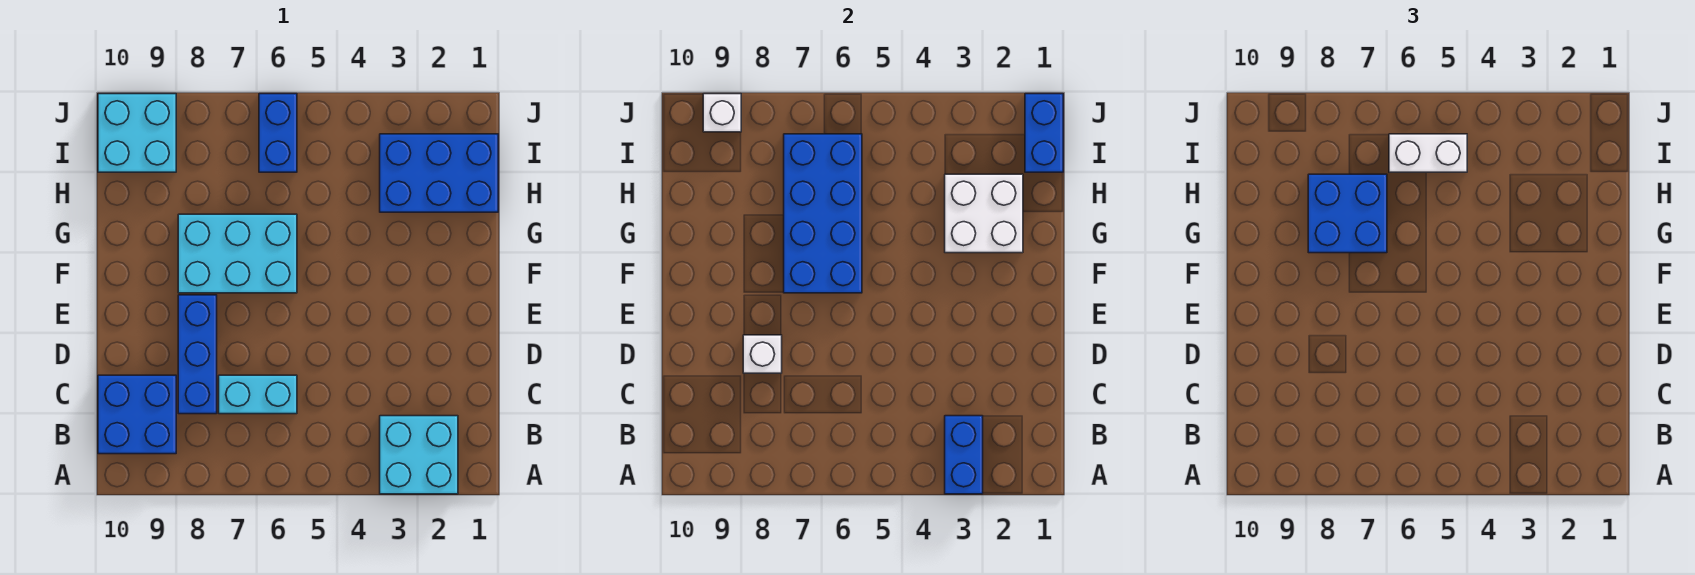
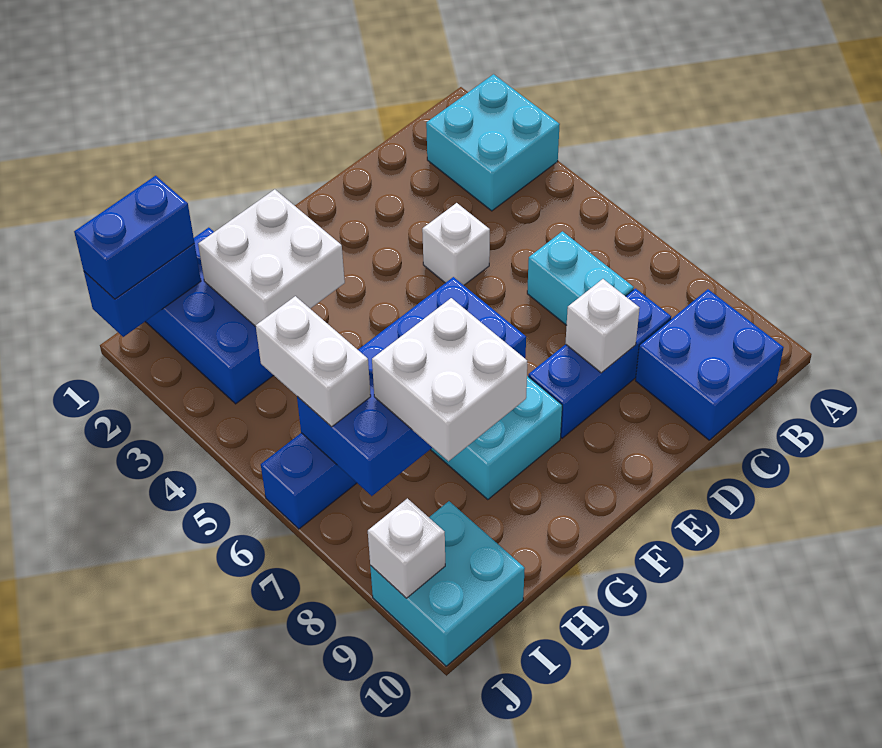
blue 1x2 brick [945,416,983,494] -> blue 1x2 brick moved to [74,176,194,299]
none -> white 1x1 brick [422,203,490,285]
blue 2x2 brick [1308,174,1387,253] -> white 2x2 brick [372,298,527,461]

